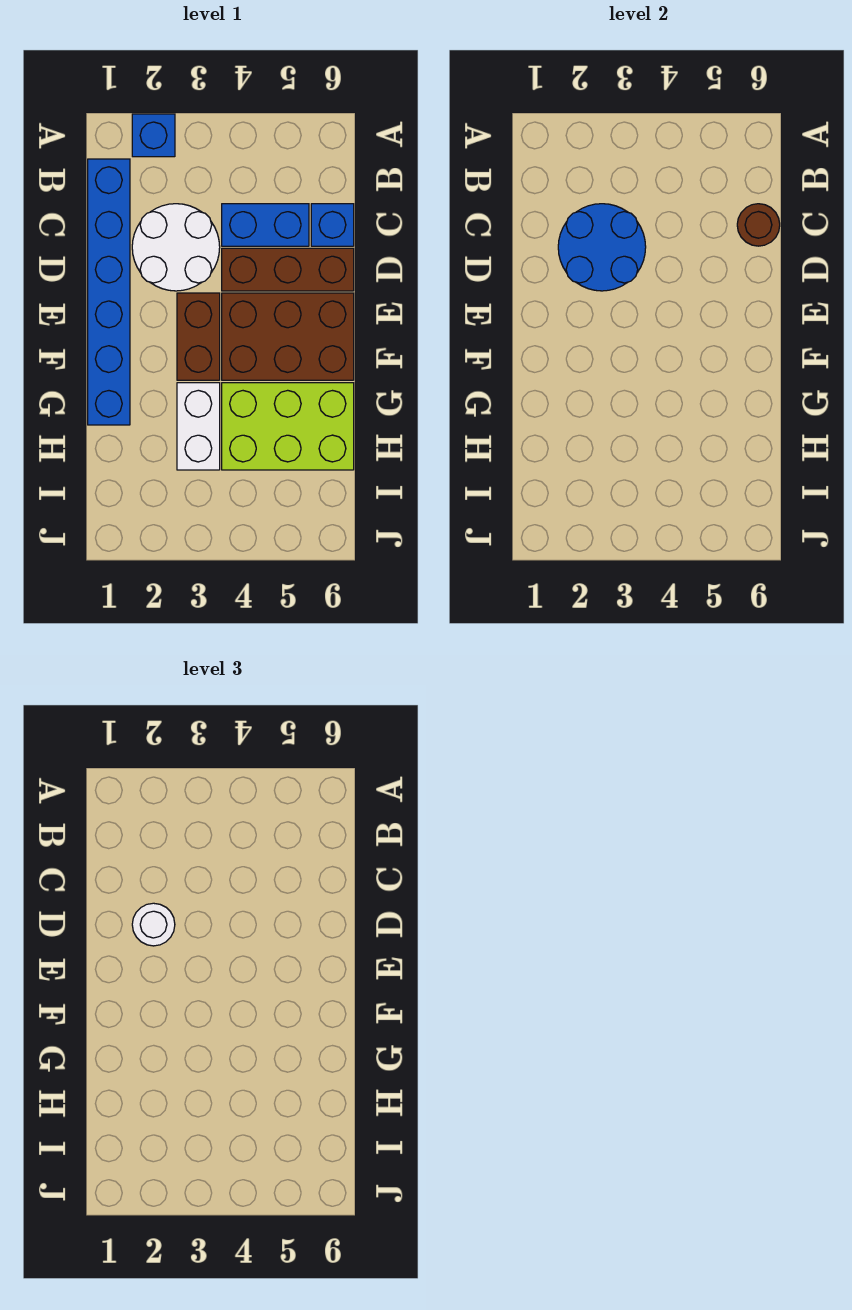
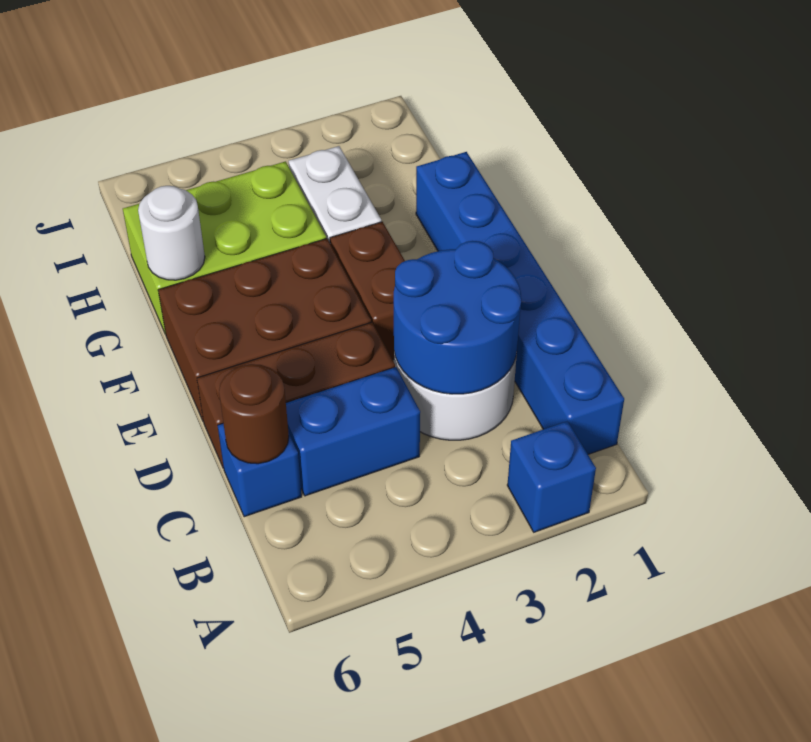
white 1x1 round brick [132,903,175,946] -> white 1x1 round brick moved to [138,186,205,280]

